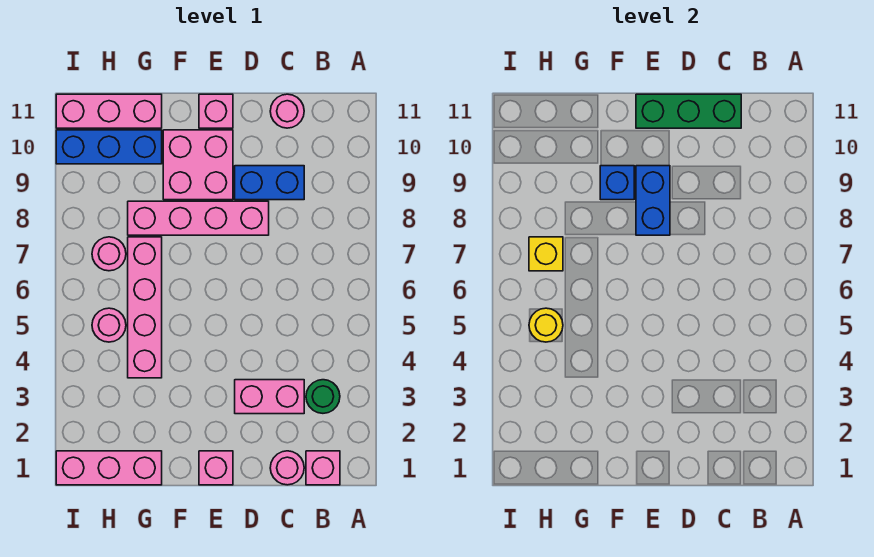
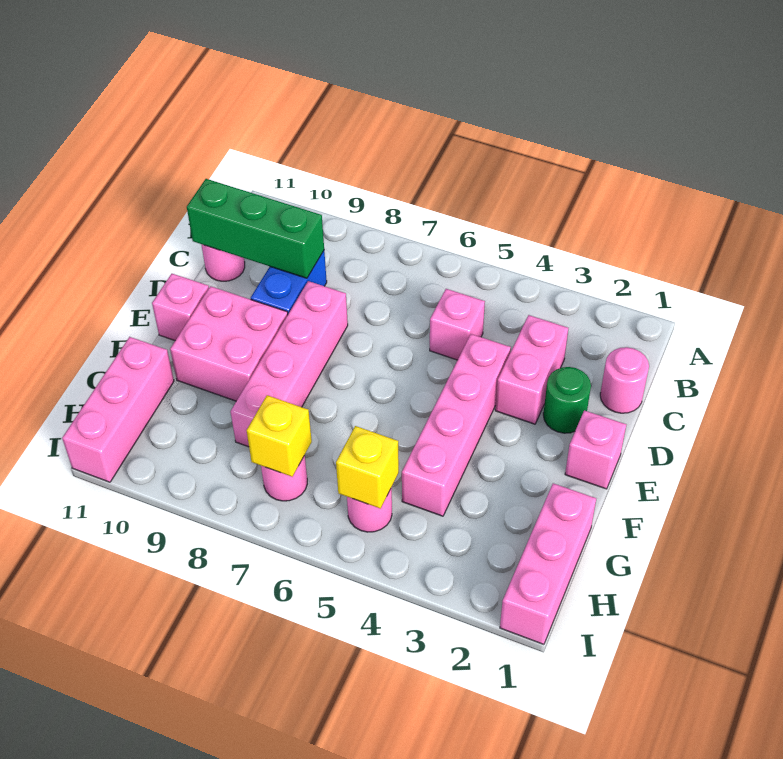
pink 1x1 brick [306,451,340,485] -> pink 1x1 brick moved to [430,289,485,360]
green 1x1 round brick [306,380,340,413] -> green 1x1 round brick moved to [543,367,591,433]
green 1x3 brick [636,94,741,128] -> green 1x3 brick turned to [187,179,324,278]
blue 1x2 brick [636,166,670,235] -> none
blue 1x1 brick [600,166,634,200] -> none
pink 1x4 brick [128,237,162,378] -> pink 1x4 brick turned to [402,334,511,516]
blue 1x3 brick [56,130,162,164] -> none
yellow 1x1 round brick [529,308,563,342] -> yellow 1x1 brick [336,426,399,509]

